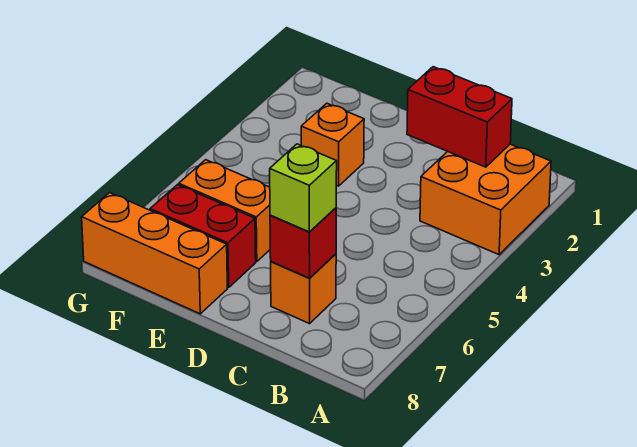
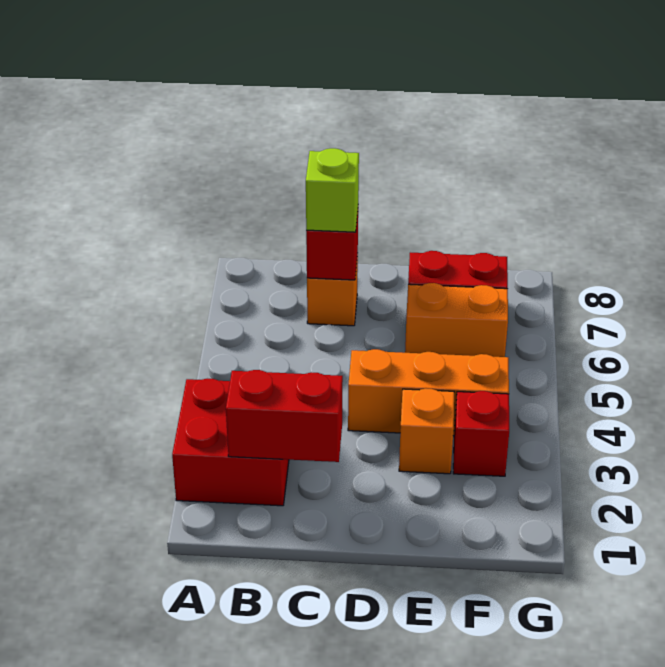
orange 2x2 brick [420,144,551,255] -> red 2x2 brick [172,379,289,506]
orange 1x3 brick [82,193,227,314] -> orange 1x3 brick moved to [348,349,509,436]
none -> red 1x1 brick [453,391,509,476]

